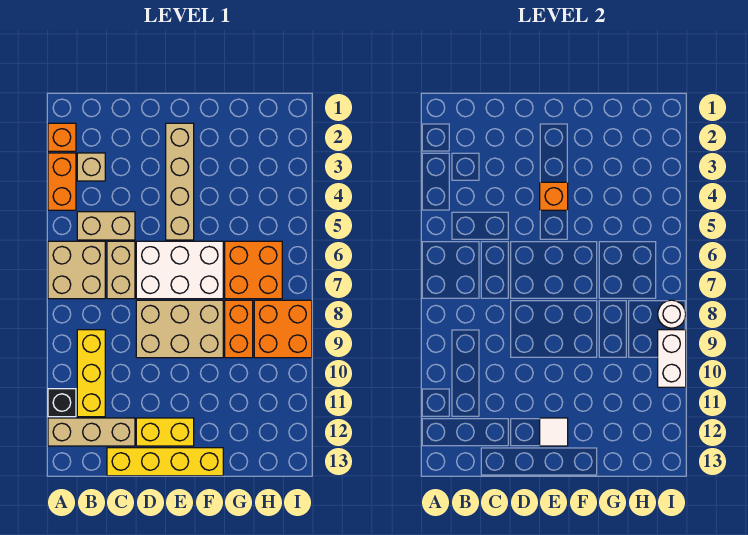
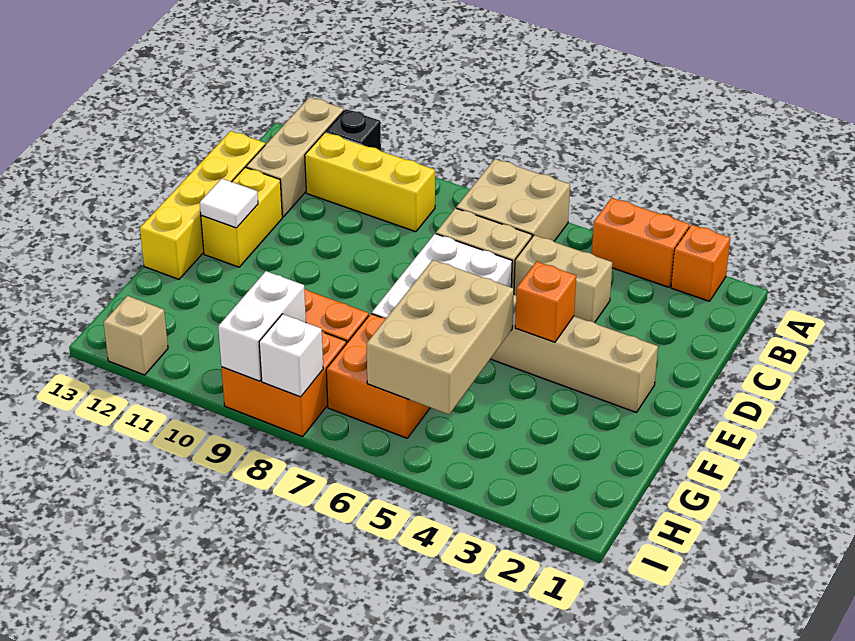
tan 1x1 brick [77,153,105,181] -> tan 1x1 brick moved to [103,296,168,375]
tan 1x2 brick [77,212,135,240] -> tan 1x2 brick turned to [514,235,612,323]
tan 2x3 brick [136,300,223,358] -> tan 2x3 brick moved to [366,260,514,414]
white 1x1 round brick [658,300,686,328] -> white 1x1 brick [259,314,323,397]
white 1x2 brick [658,330,686,387] -> white 1x2 brick turned to [218,271,306,381]

